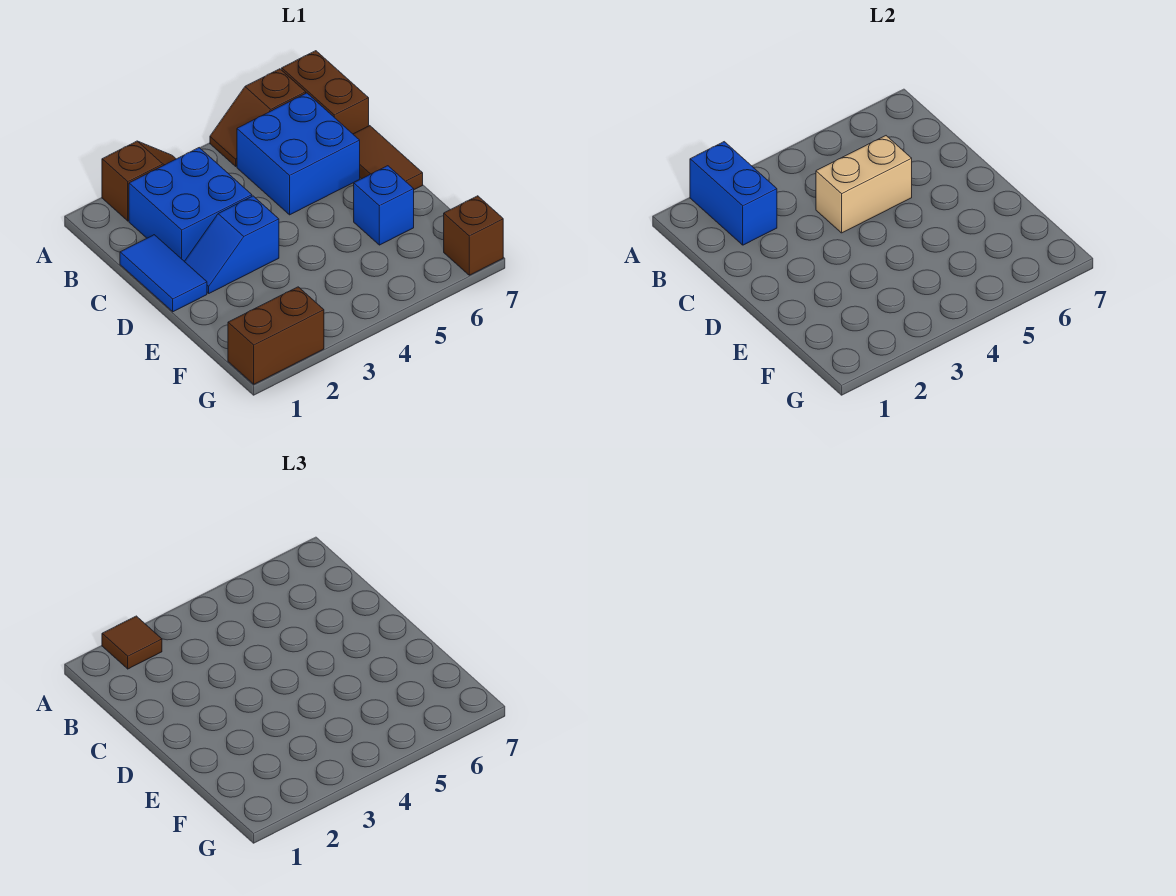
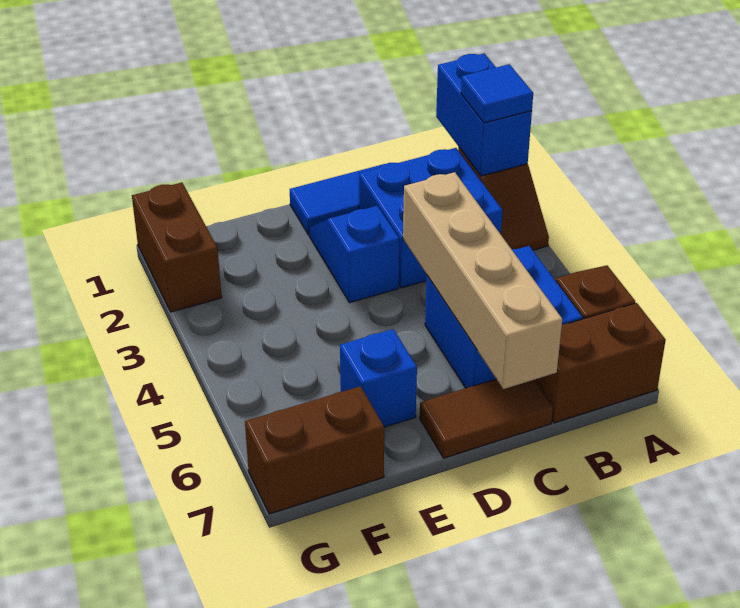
blue 1x2 brick [690,142,777,245] -> blue 1x2 brick turned to [436,53,532,176]
brown 1x1 tile [102,616,162,669] -> blue 1x1 tile [461,64,533,123]
tan 1x2 brick [816,136,912,233] -> tan 1x4 brick [403,172,562,389]
brown 1x1 brick [444,196,503,275] -> brown 1x2 brick [245,386,384,514]

